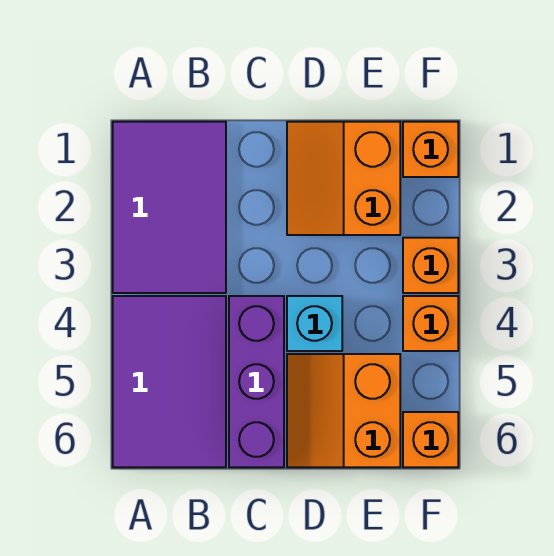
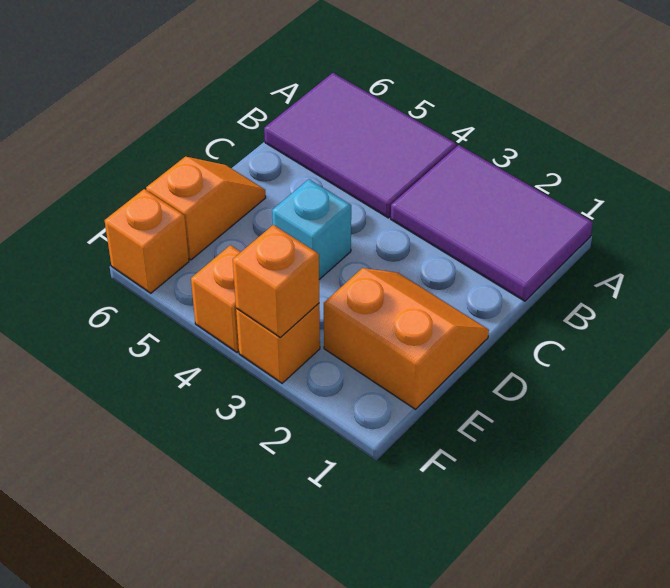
purple 1x3 brick [229,296,284,467] -> none
orange 2x2 slope [287,354,400,467] -> orange 1x2 slope [146,157,266,260]
orange 1x1 brick [403,122,458,177] -> orange 1x1 brick moved to [233,225,319,337]

